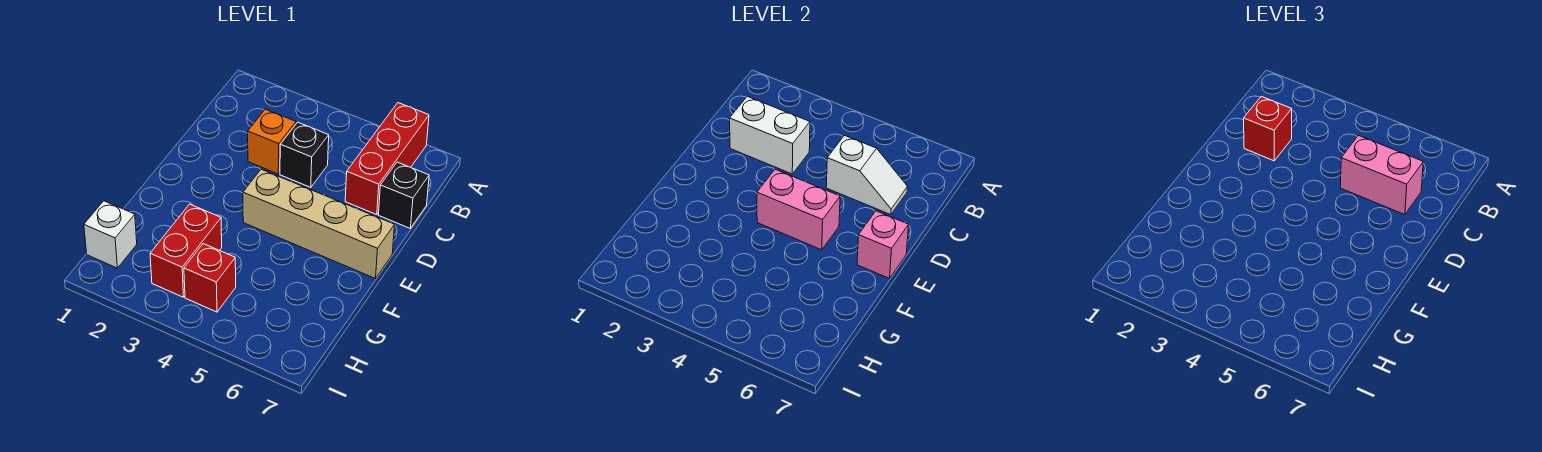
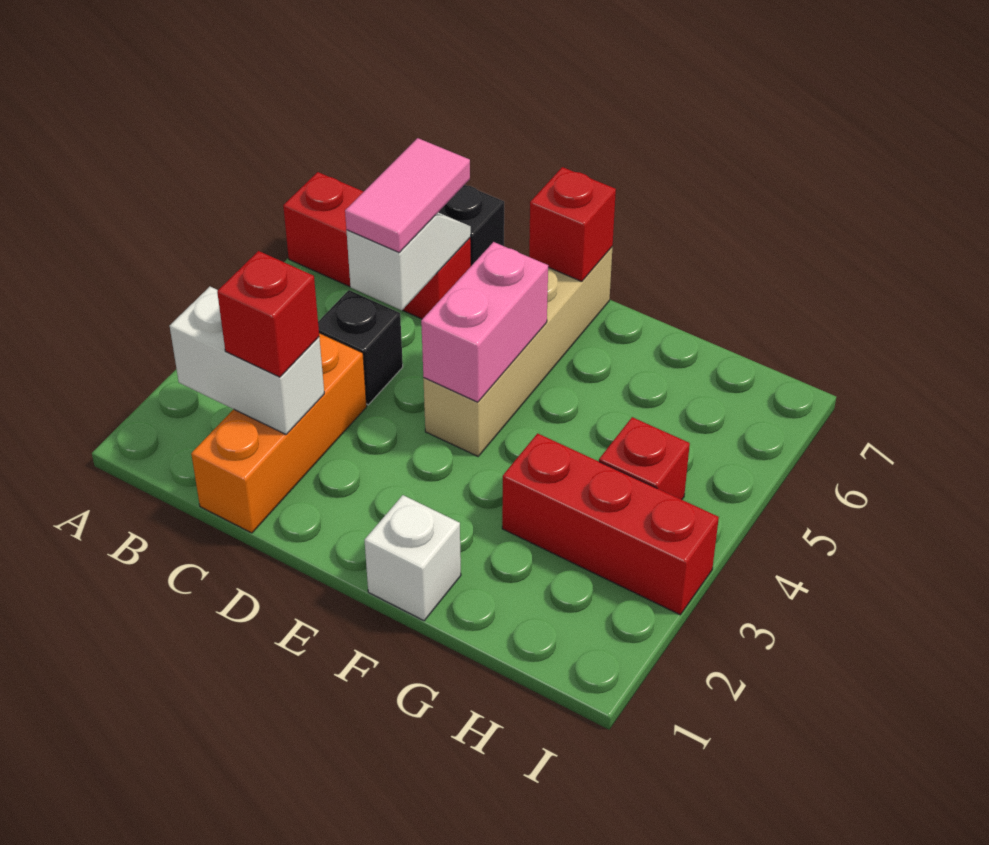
white 1x2 brick [730,96,810,174] -> white 1x2 brick turned to [170,287,324,435]
orange 1x1 brick [248,109,296,174] -> orange 1x3 brick [191,333,367,533]
pink 1x2 brick [1340,136,1423,215] -> pink 1x2 tile [345,138,470,252]
pink 1x1 brick [857,211,908,279] -> red 1x1 brick [529,167,616,281]
red 1x2 brick [150,204,222,297] -> red 1x3 brick [502,433,719,615]
white 1x1 brick [84,201,137,268] -> white 1x1 brick moved to [365,495,461,621]

